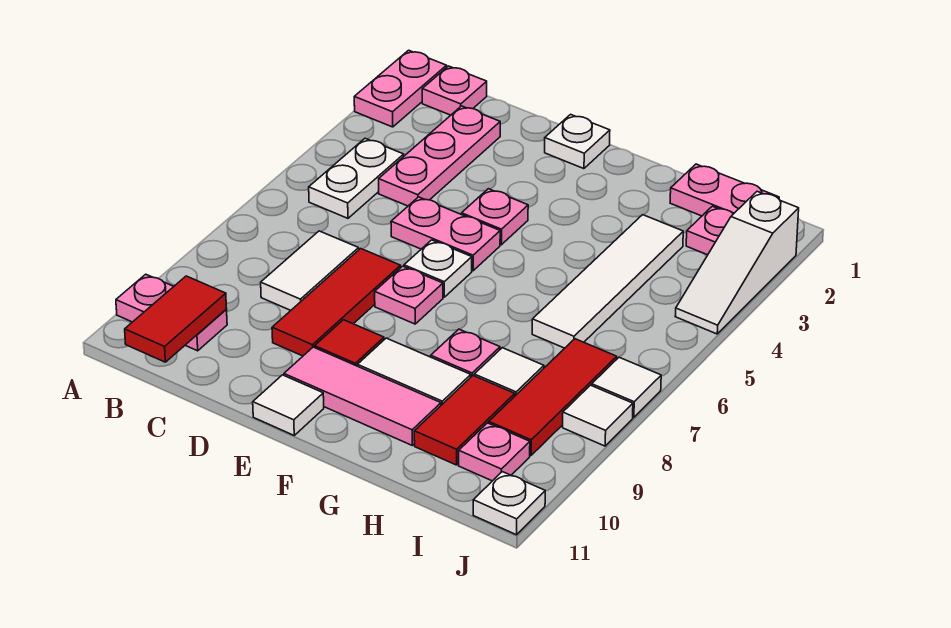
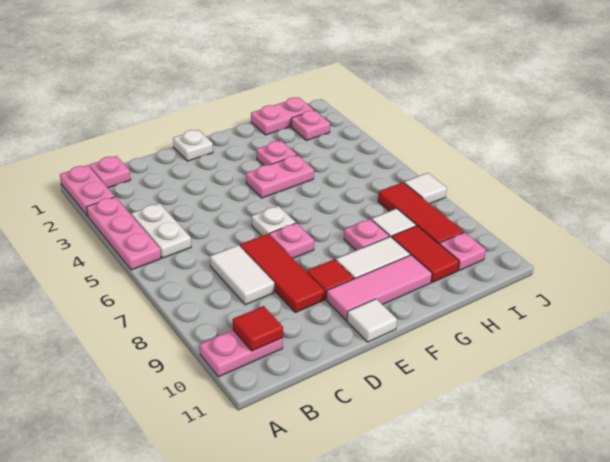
red 1x2 tile [125,276,227,362] -> red 1x1 tile [233,306,283,351]
pink 1x3 plate [379,106,500,206] -> pink 1x3 plate moved to [87,197,161,270]
pink 1x2 plate [391,197,500,271] -> pink 1x2 plate moved to [246,155,314,198]
pink 1x1 plate [462,189,528,245] -> pink 1x1 plate moved to [257,141,297,165]
white 1x4 tile [532,215,683,348] -> none
white 1x3 slope [675,191,799,334] -> none
white 1x1 tile [563,385,633,446] -> none
white 1x1 plate [473,472,545,535] -> none

